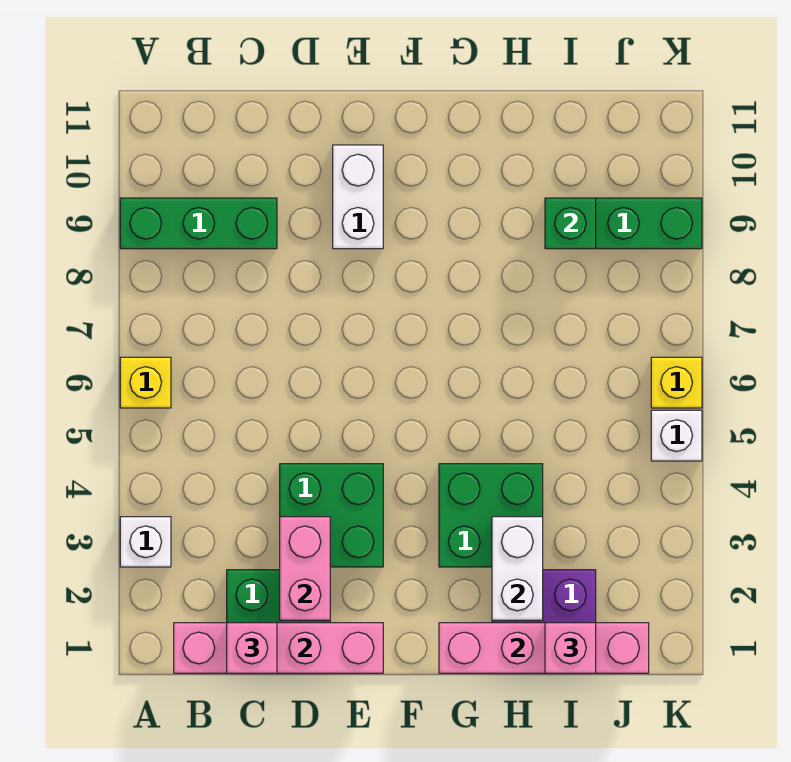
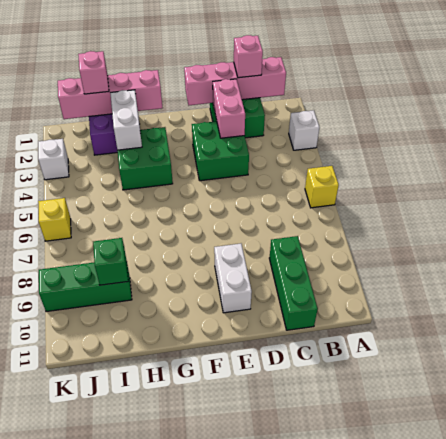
green 1x3 brick [120,198,277,249] -> green 1x3 brick turned to [269,236,318,330]
white 1x1 brick [651,410,702,461] -> white 1x1 brick moved to [38,139,69,180]

